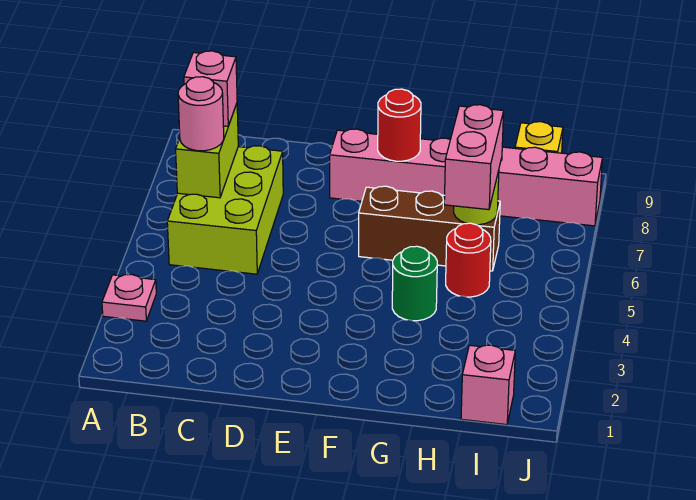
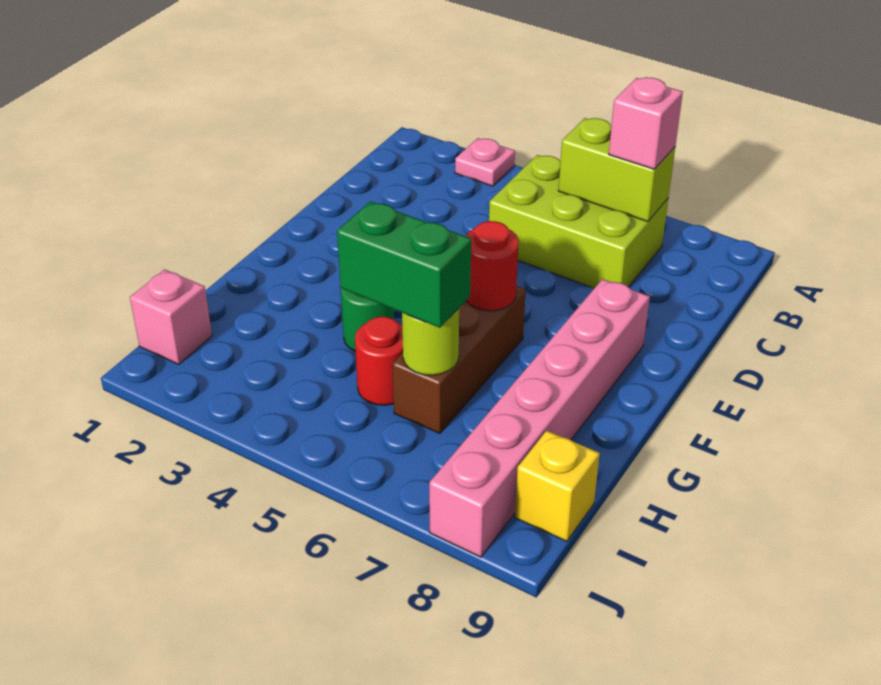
pink 1x1 round brick [178,77,224,151] -> none
red 1x1 round brick [378,89,421,161] -> red 1x1 round brick moved to [466,221,519,311]
pink 1x2 brick [444,105,504,210] -> green 1x2 brick [337,202,471,328]

